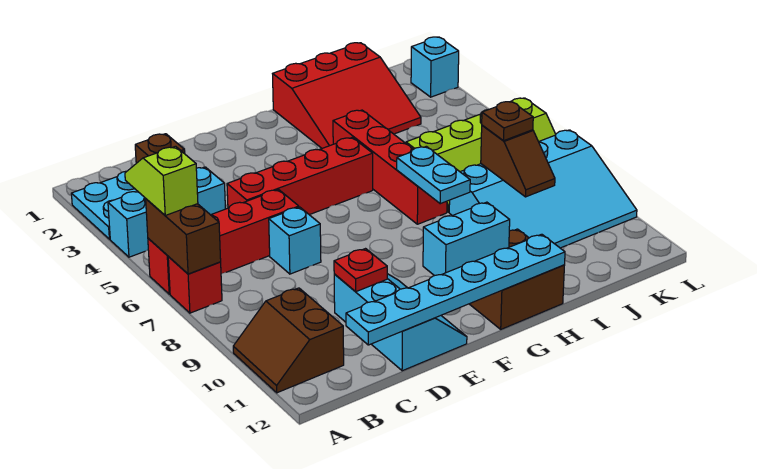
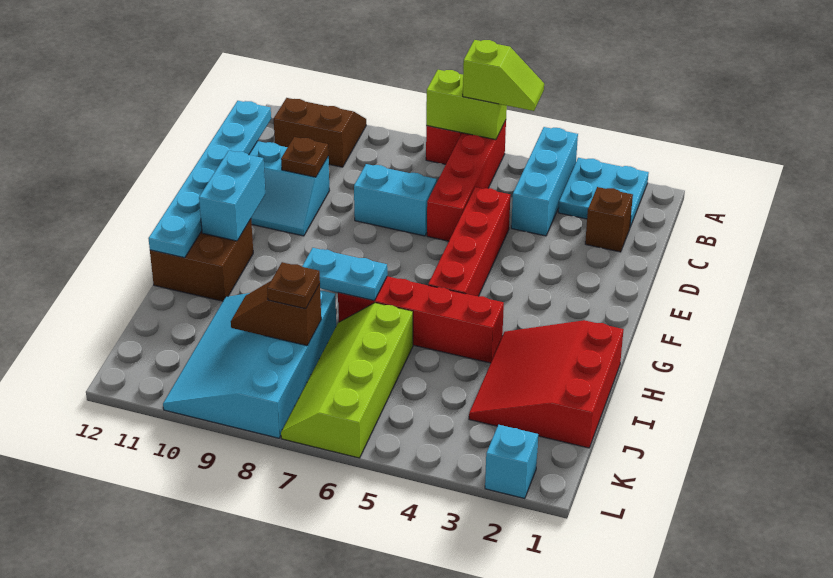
brown 1x2 brick [146,199,221,274] -> lime 1x2 brick [426,70,507,140]
cyan 1x1 brick [269,207,321,274] -> cyan 1x2 brick [354,164,437,236]
red 1x1 plate [334,249,387,292] -> brown 1x1 plate [281,137,328,177]

